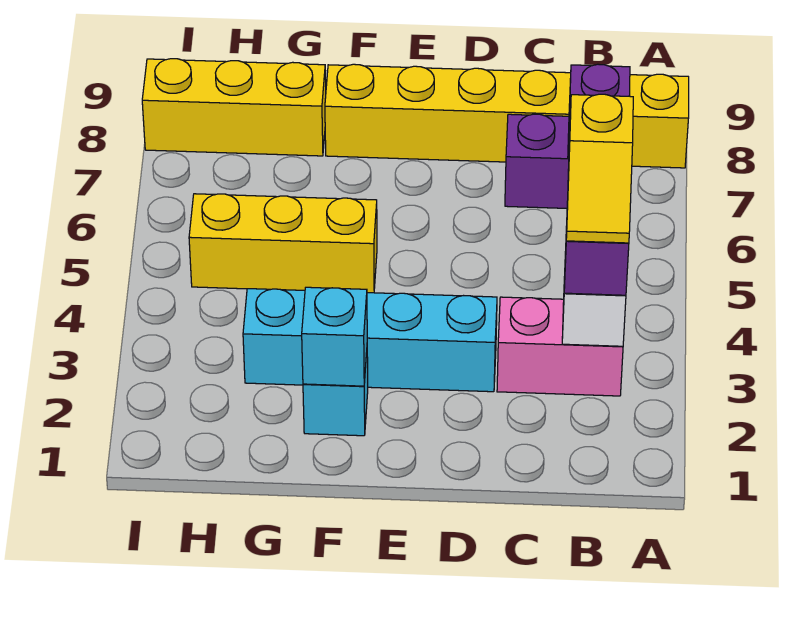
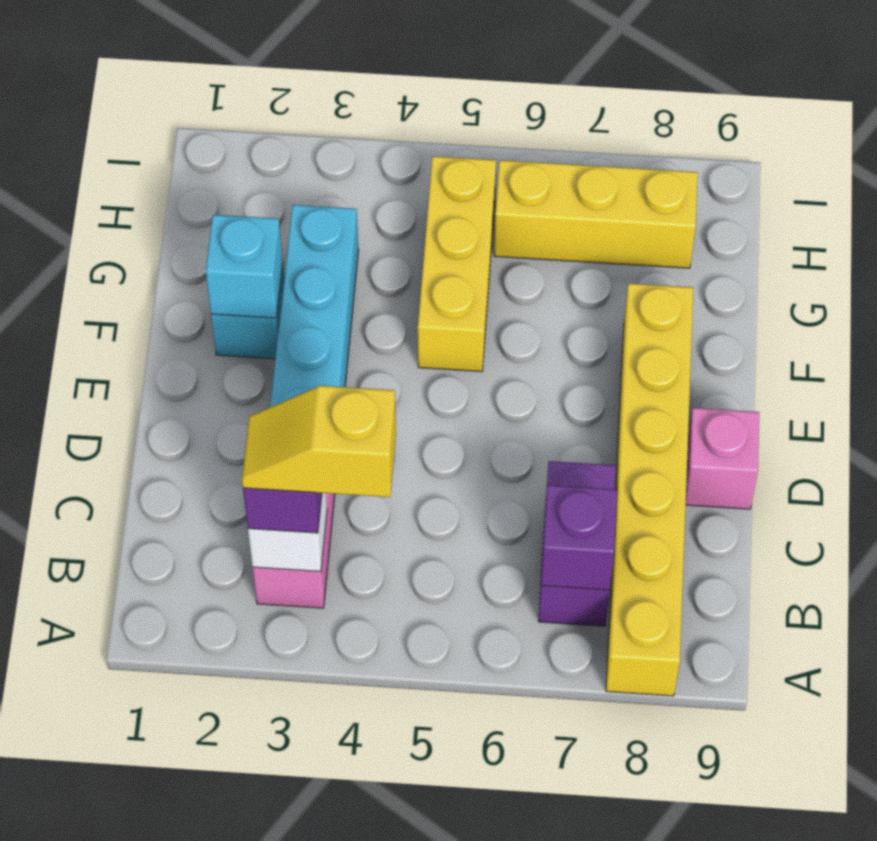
none -> pink 1x1 brick [686,408,759,509]
yellow 1x3 brick [142,59,326,156] -> yellow 1x3 brick turned to [494,160,698,268]

